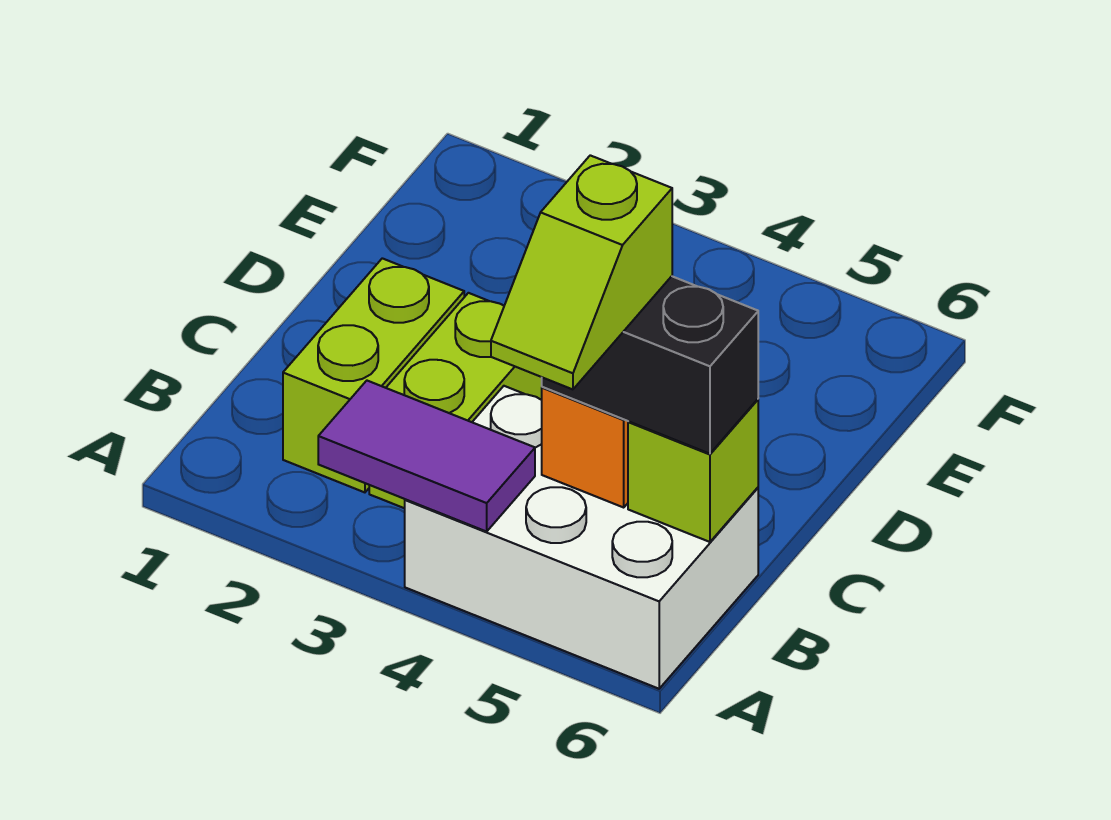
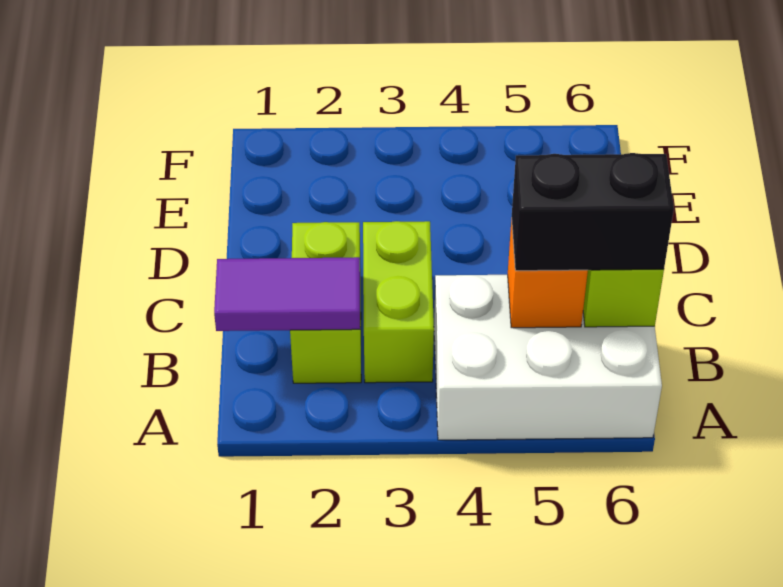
purple 1x2 tile [318,381,535,532] -> purple 1x2 tile moved to [214,257,360,331]
lime 1x2 slope [491,155,672,389] -> none

